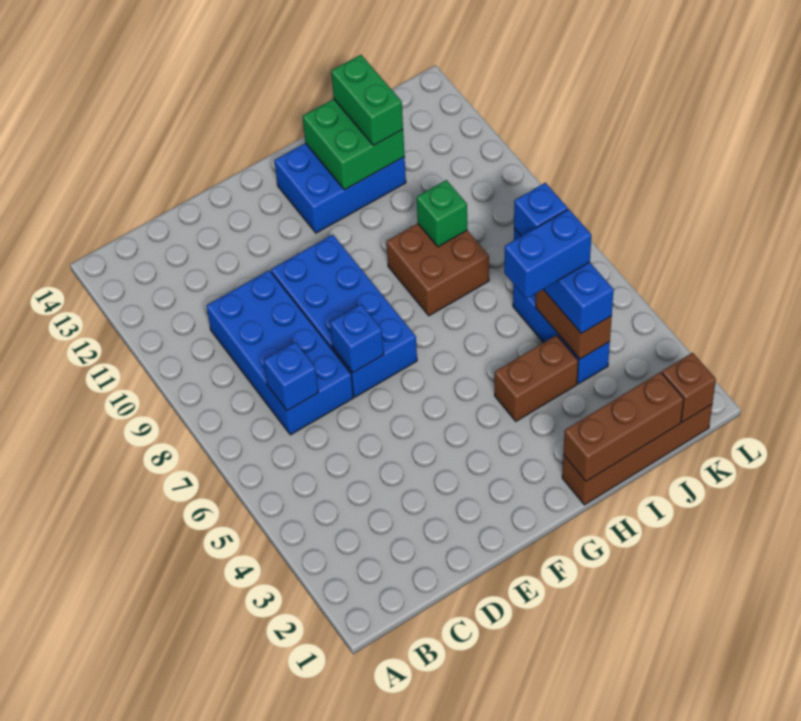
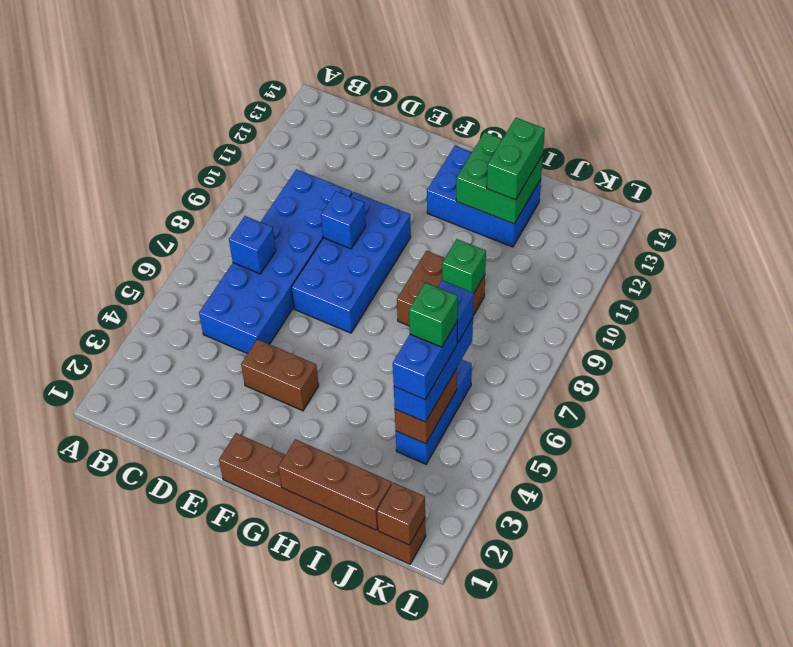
blue 2x4 brick [206,270,353,435] -> blue 2x6 brick [199,169,352,354]
blue 1x1 brick [330,304,384,372] -> blue 1x1 brick moved to [321,191,366,249]
brown 1x4 brick [562,405,712,505] -> brown 1x6 brick [219,433,426,564]
brown 1x2 brick [495,335,578,421] -> brown 1x2 brick moved to [241,339,319,411]
blue 1x2 brick [504,209,591,299] -> blue 1x2 brick turned to [393,322,457,399]
none -> green 1x1 brick [409,283,458,347]

